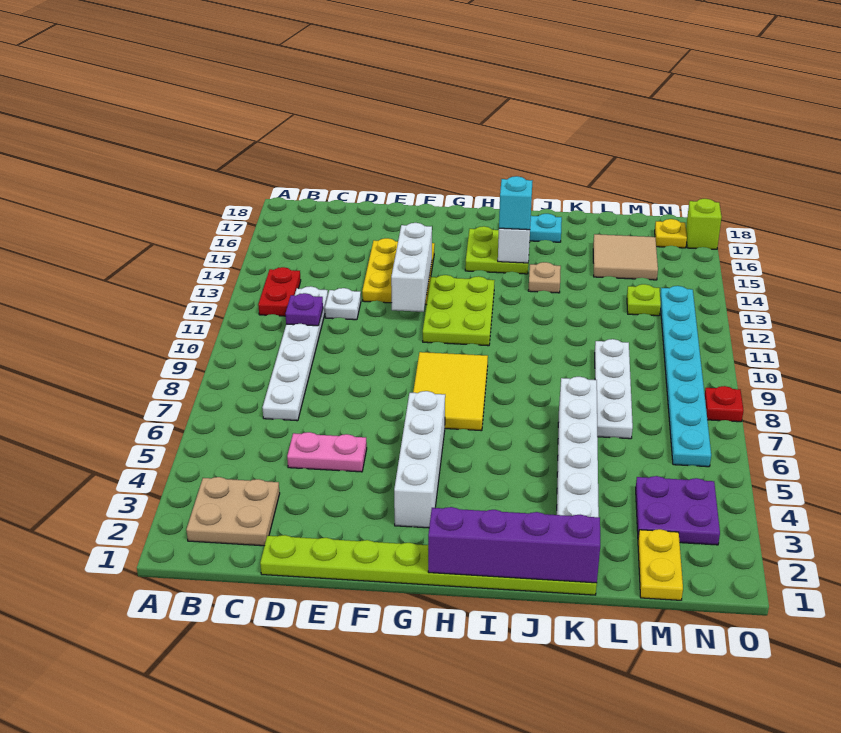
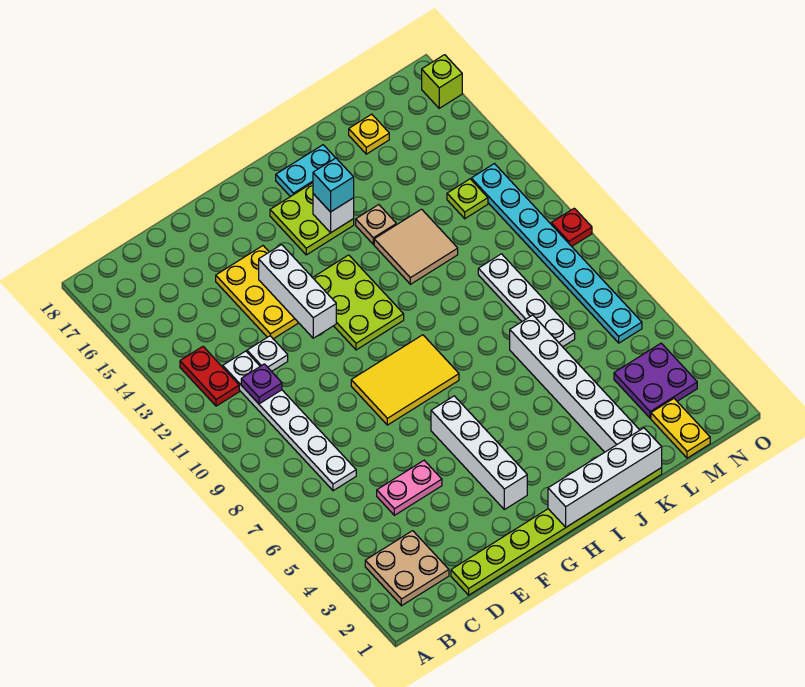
yellow 2x3 tile [413,352,488,431] -> yellow 2x3 tile turned to [351,335,459,425]
purple 1x4 brick [428,507,600,583] -> white 1x4 brick [548,428,662,527]
tan 2x2 tile [593,234,658,280] -> tan 2x2 tile moved to [374,209,458,284]
yellow 1x1 plate [655,219,687,248] -> yellow 1x1 plate moved to [349,114,389,154]
red 1x1 plate [705,386,744,422] -> red 1x1 plate moved to [551,208,592,246]

